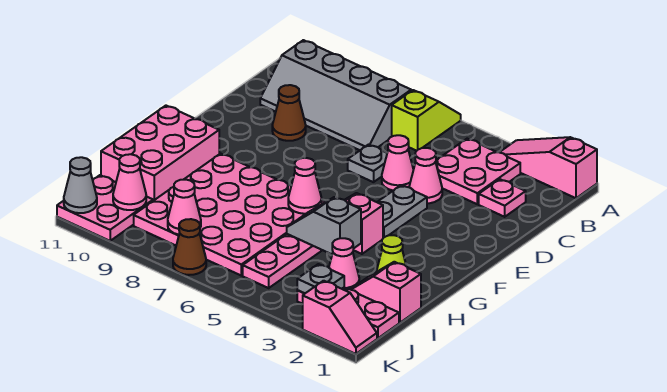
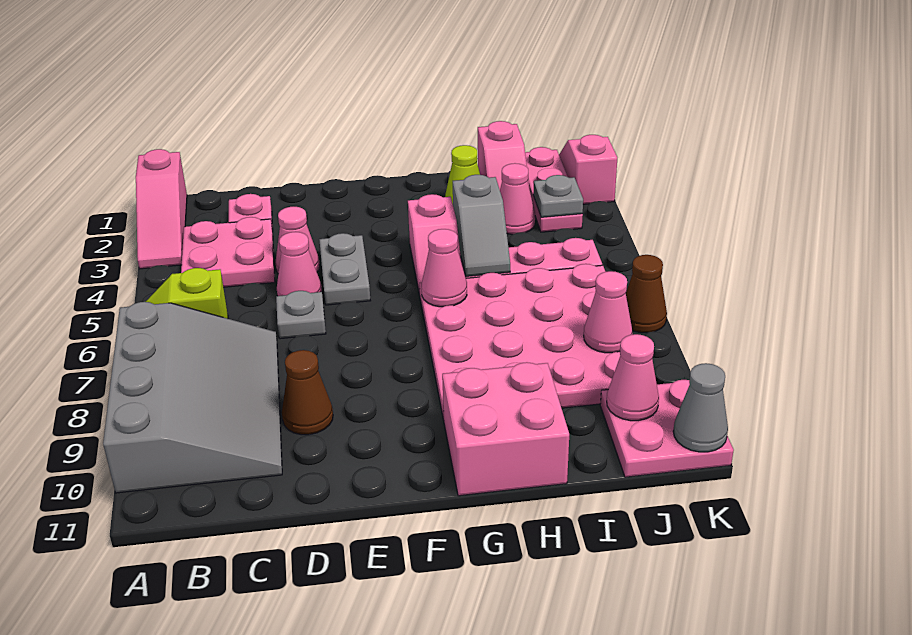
grey 2x4 slope [260,40,411,150] -> grey 3x4 slope [103,302,282,493]
grey 1x2 plate [378,185,427,238] -> grey 1x2 plate turned to [319,233,370,305]
pink 2x3 brick [101,106,219,201] -> pink 2x2 brick [442,362,569,496]

